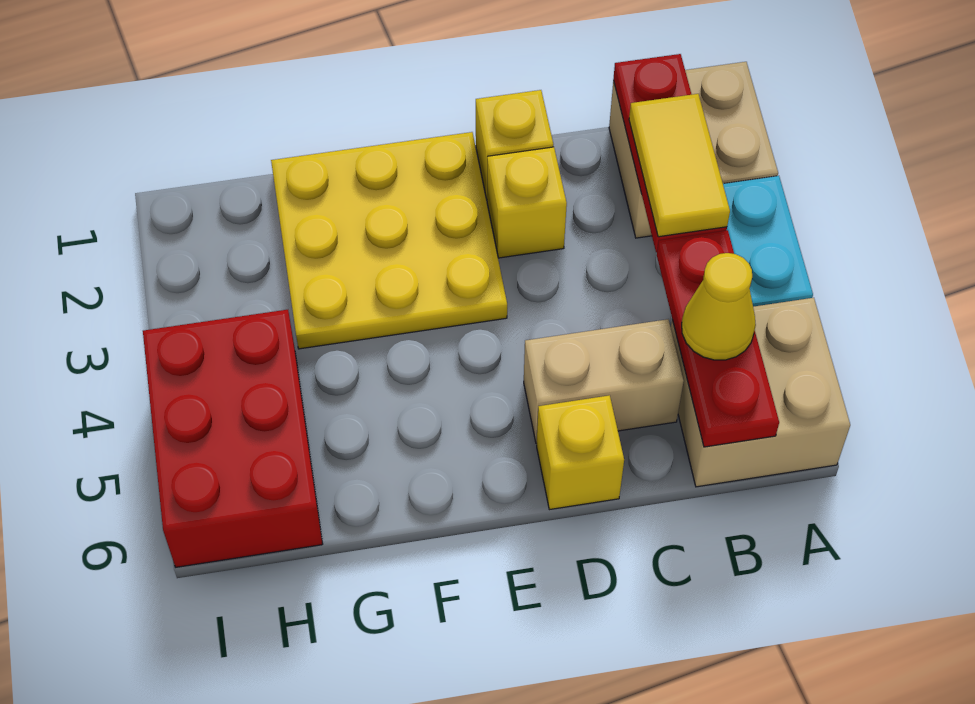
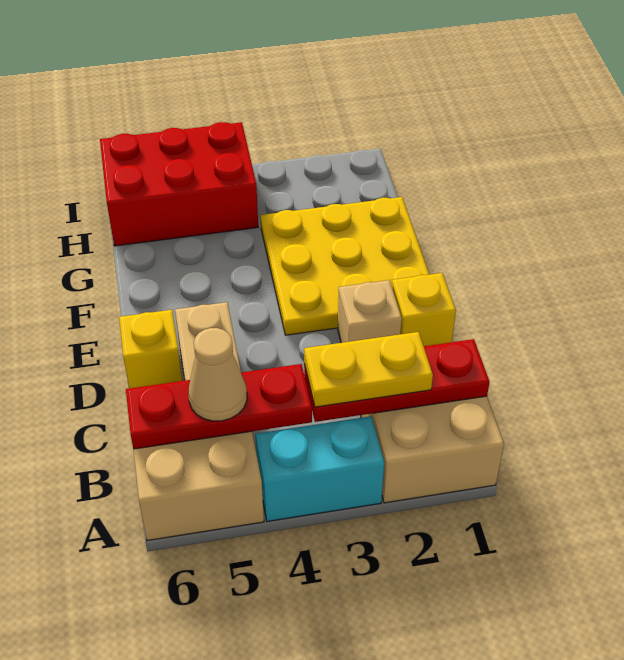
yellow 1x2 tile [629,94,730,237] -> yellow 1x2 plate [304,332,433,407]
yellow 1x1 cone [682,253,756,360] -> tan 1x1 cone [188,328,247,421]
yellow 1x1 brick [487,147,567,258] -> tan 1x1 brick [338,280,402,343]

